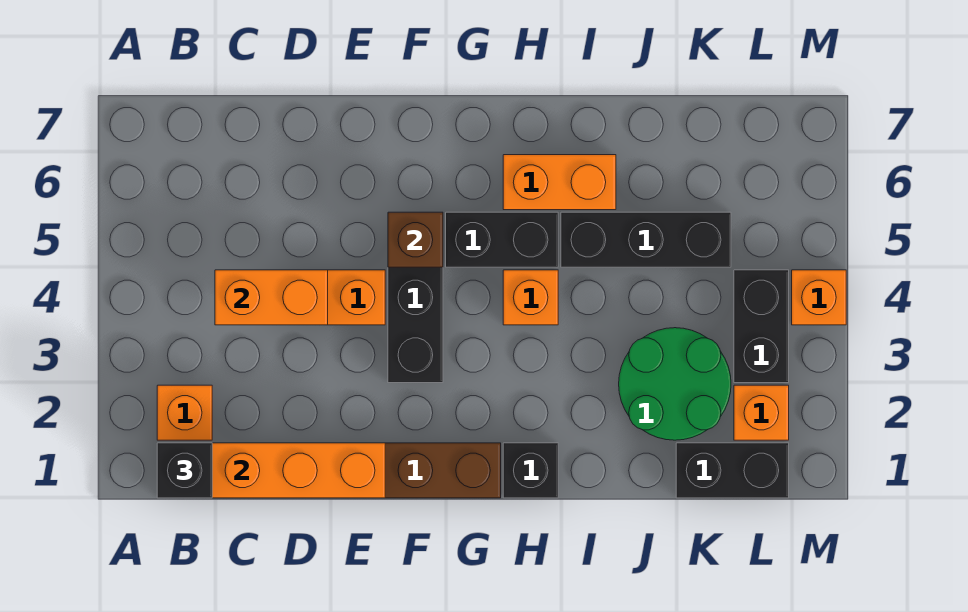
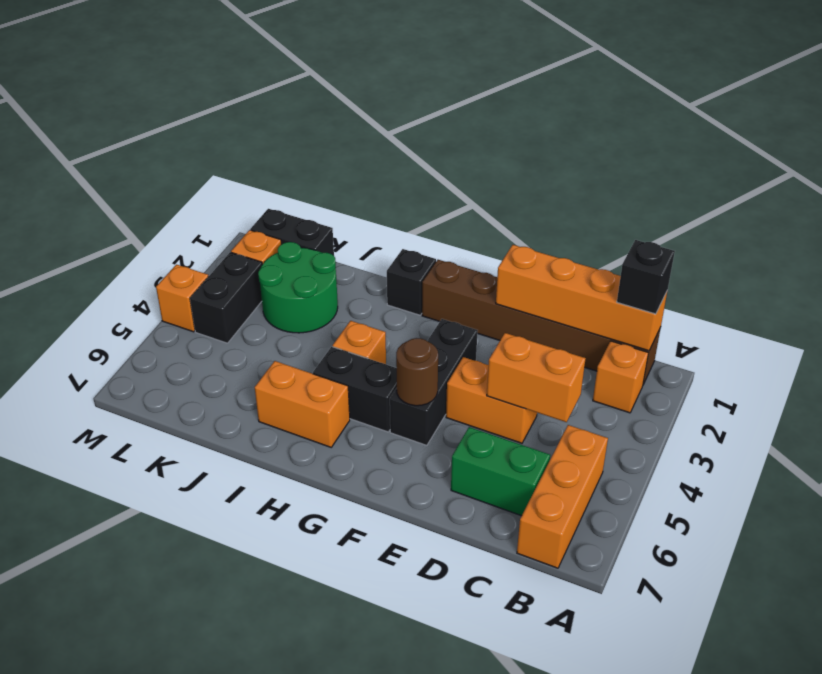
none -> orange 1x3 brick [517,425,608,568]
none -> green 1x2 brick [451,427,550,516]
brown 1x1 brick [388,212,443,267] -> brown 1x1 round brick [396,338,438,406]
black 1x3 brick [561,212,731,267] -> none

